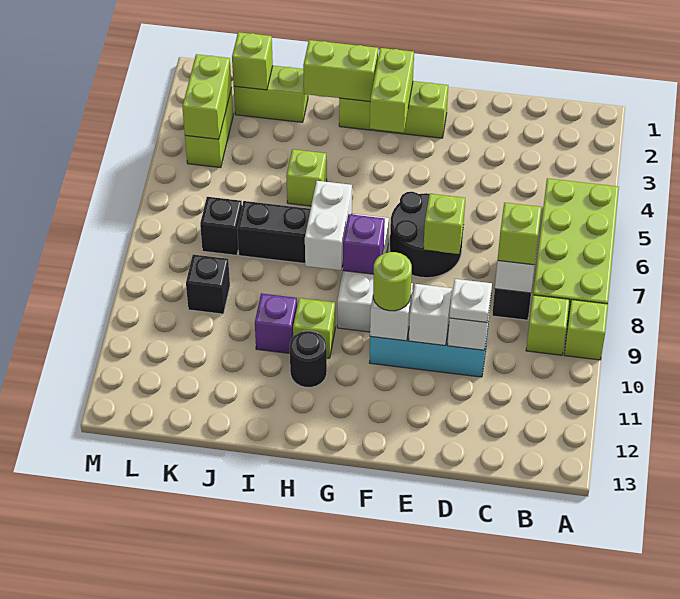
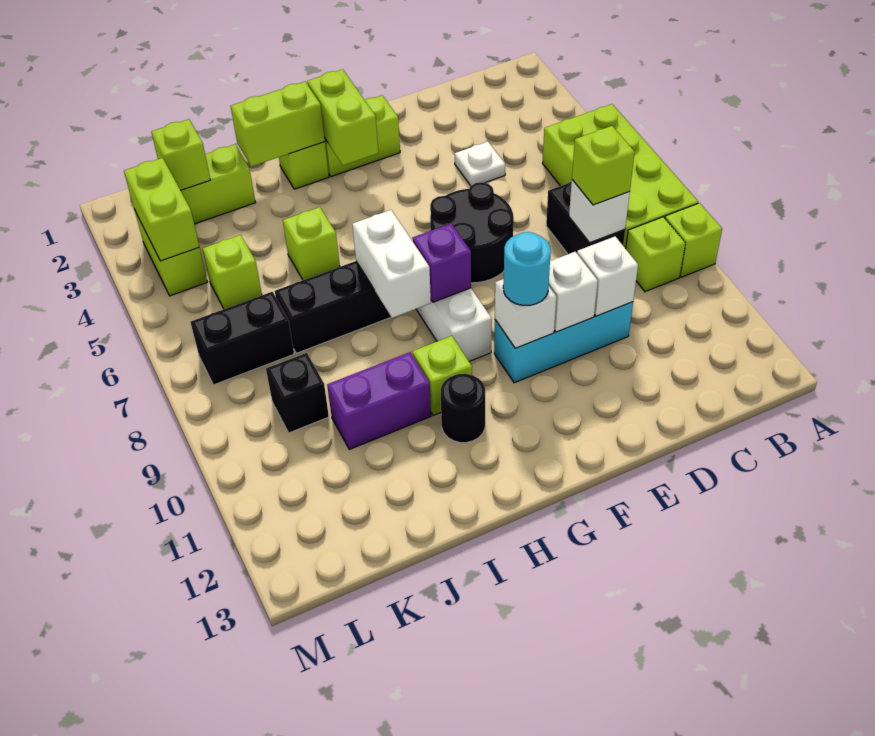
white 1x1 plate [449,279,492,322] -> white 1x1 plate moved to [455,142,505,186]
lime 1x1 brick [423,194,465,254] -> lime 1x1 brick moved to [202,235,262,309]
lime 1x1 round brick [373,252,412,311] -> cyan 1x1 round brick [503,232,551,305]
purple 1x1 brick [255,293,297,353] -> purple 1x2 brick [327,352,431,449]
black 1x1 brick [200,197,242,255] -> black 1x2 brick [191,292,294,385]

